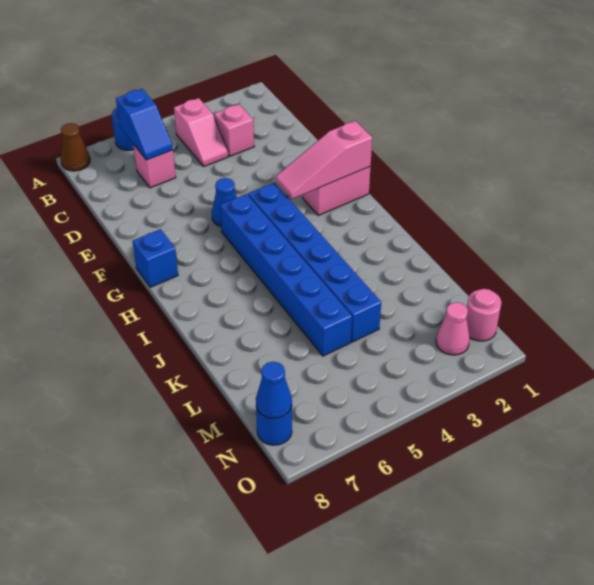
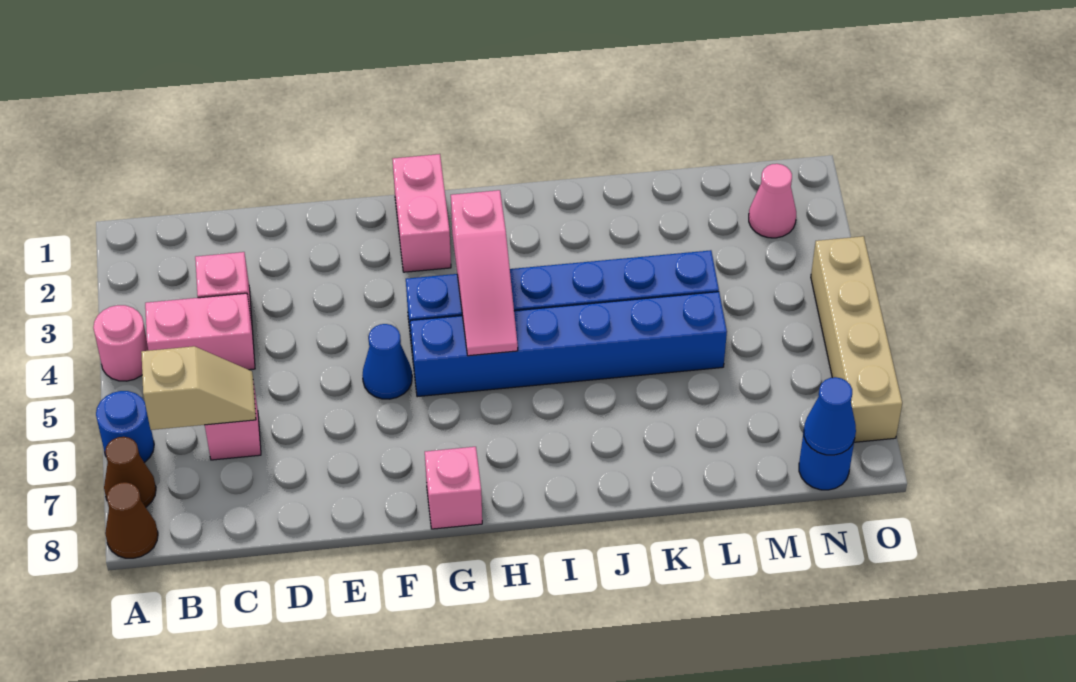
none -> brown 1x1 cone [104,437,156,507]
pink 1x2 slope [174,98,228,166] -> pink 1x2 brick [145,293,255,370]
blue 1x2 slope [116,89,173,160] -> tan 1x2 slope [141,346,256,430]
pink 1x3 slope [276,121,372,199] -> pink 1x3 slope moved to [451,190,518,356]
blue 1x1 brick [132,229,178,287] -> pink 1x1 brick [425,447,482,529]
pink 1x1 round brick [467,289,501,341] -> pink 1x1 round brick moved to [93,305,148,381]
none -> tan 1x4 brick [811,236,902,442]

